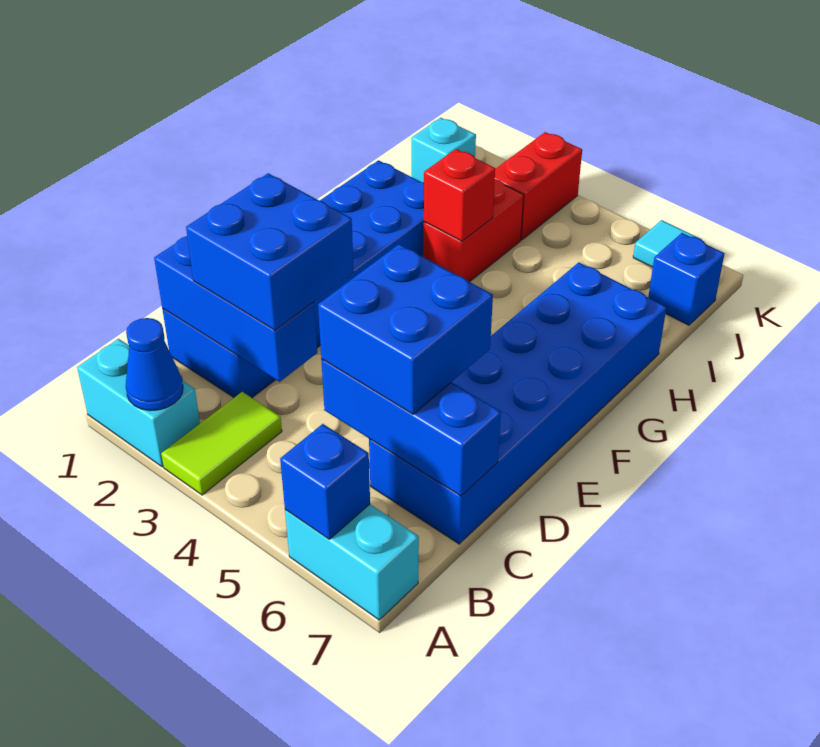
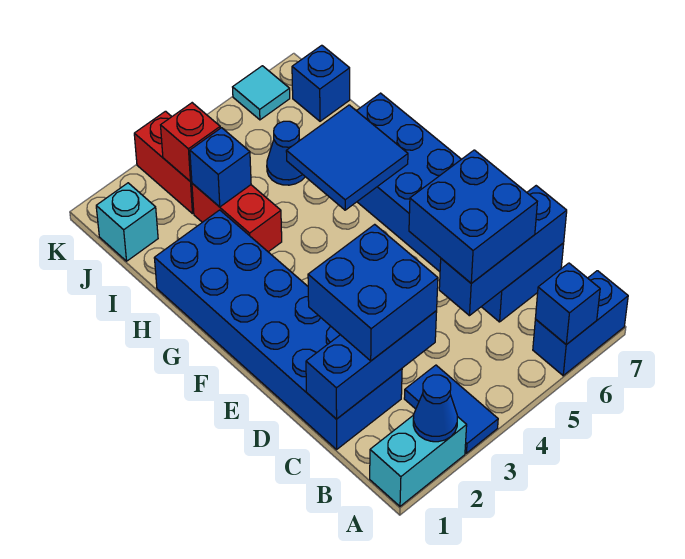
lime 1x2 tile [161,392,282,495] -> blue 1x2 tile [404,365,498,453]
cyan 1x2 brick [285,504,419,620] -> blue 1x2 brick [533,271,628,376]
none -> blue 2x2 tile [286,105,408,210]
red 1x1 brick [424,149,495,241] -> red 1x1 brick moved to [161,103,220,181]
none -> blue 1x1 brick [190,128,251,207]
none -> blue 1x1 cone [267,121,305,185]

